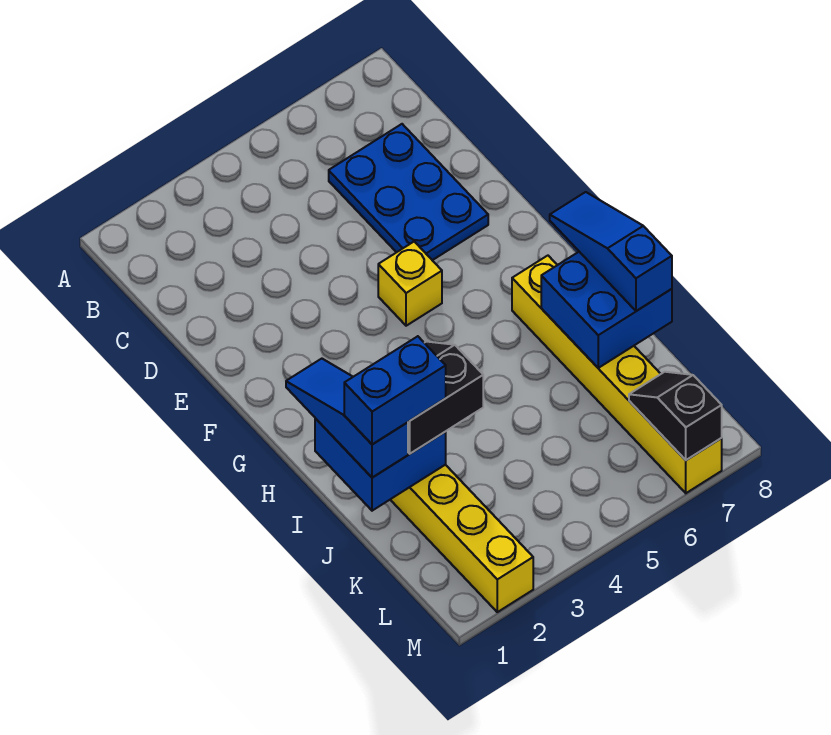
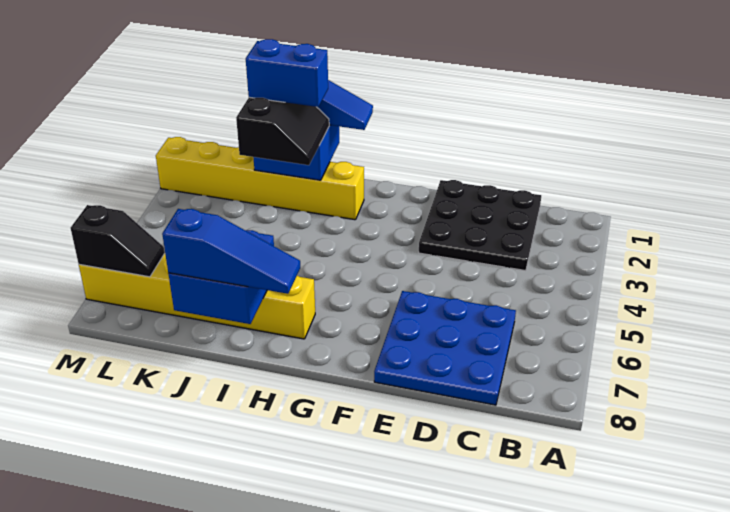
none -> black 3x3 plate [419,180,541,271]
blue 2x3 plate [329,124,488,260] -> blue 3x3 plate [374,291,516,405]
yellow 1x1 brick [378,242,442,326] -> none
blue 1x2 brick [344,336,446,444] -> blue 1x2 brick turned to [246,39,328,107]

